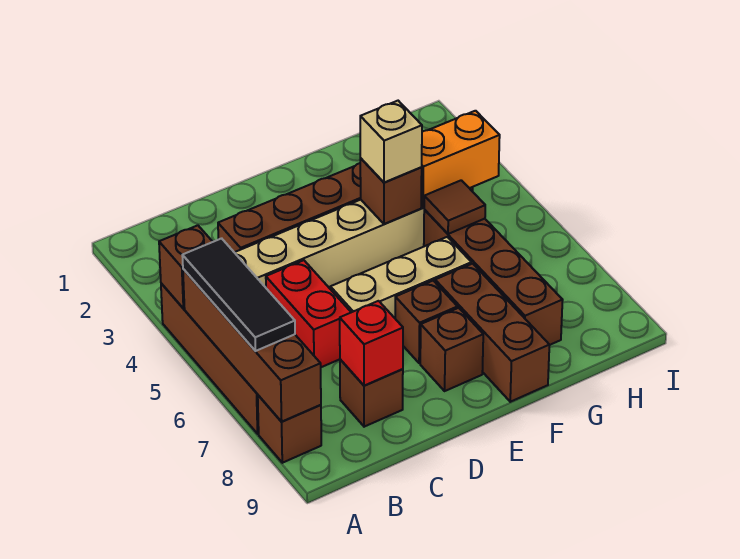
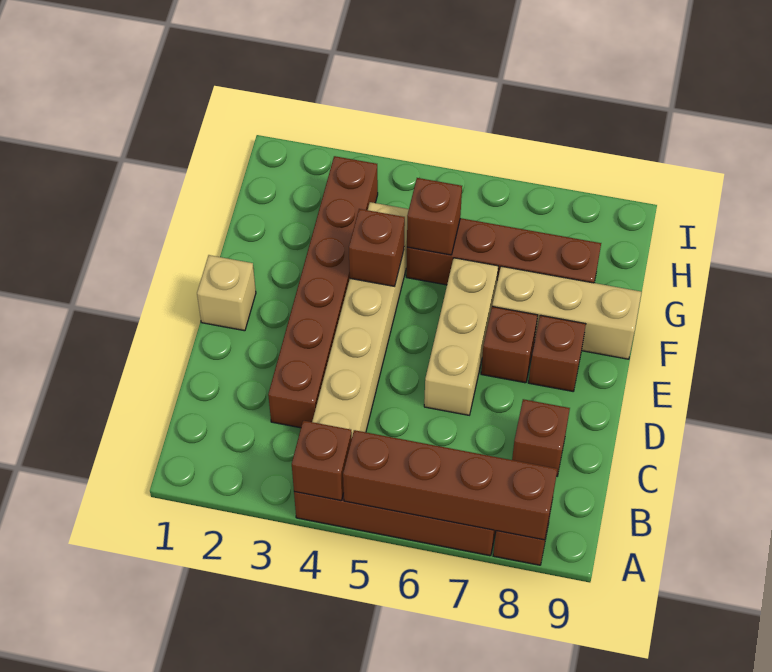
black 1x3 tile [182,238,295,351] -> none
red 1x2 brick [266,260,351,367] -> none
red 1x1 brick [340,301,403,386] -> none
tan 1x1 brick [360,101,422,182] -> tan 1x1 brick moved to [197,255,256,331]
brown 1x3 brick [435,264,549,402] -> tan 1x3 brick [492,266,642,359]
orange 1x2 brick [421,111,500,208] -> none
brown 1x1 tile [424,180,485,234] -> brown 1x1 brick [407,178,462,255]

